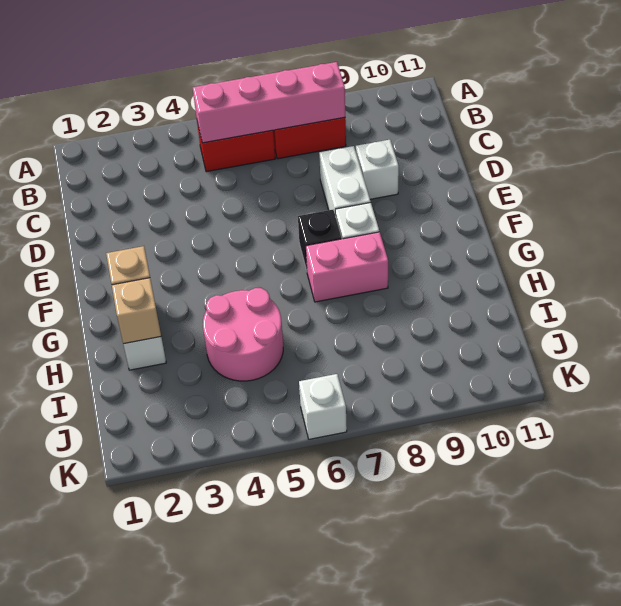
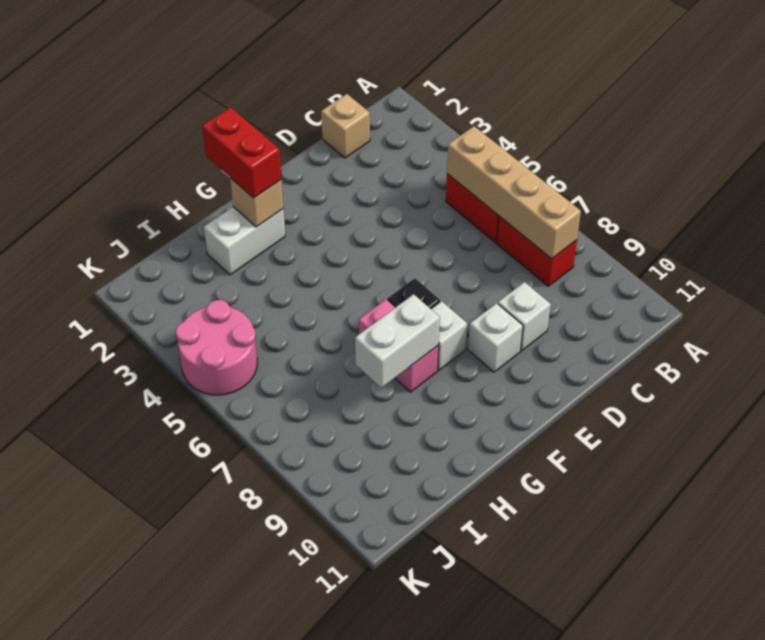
pink 1x4 brick [193,62,345,143] -> tan 1x4 brick [447,126,581,259]
white 1x2 brick [319,146,371,216] -> white 1x2 brick moved to [355,294,440,388]
none -> red 1x2 brick [202,107,281,198]
tan 1x1 brick [112,278,161,344] -> tan 1x1 brick moved to [321,94,370,158]
pink 2x2 round brick [203,288,283,381] -> pink 2x2 round brick moved to [176,300,257,395]
white 1x1 brick [299,374,347,439] -> white 1x1 brick moved to [468,303,523,372]

